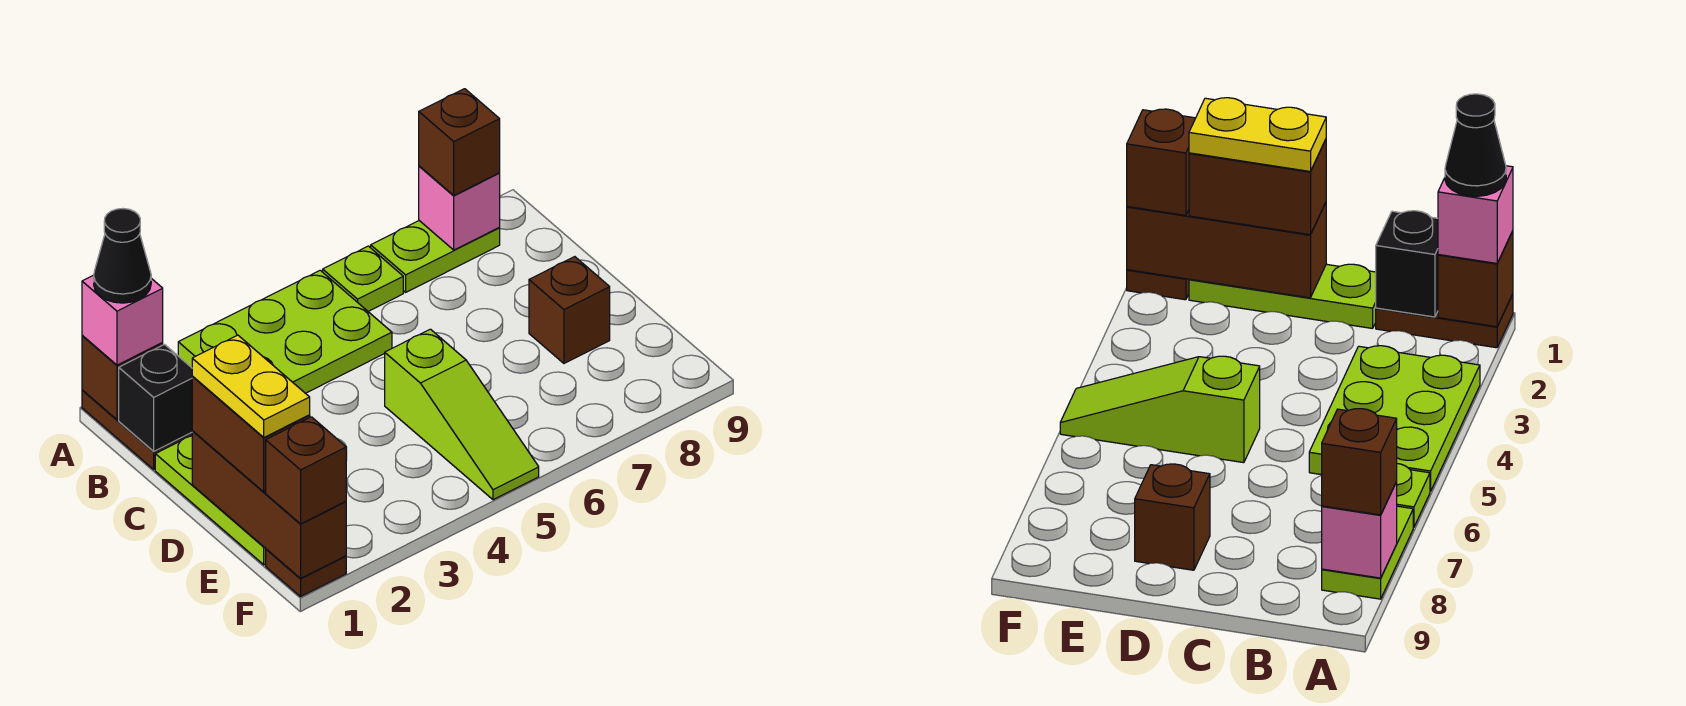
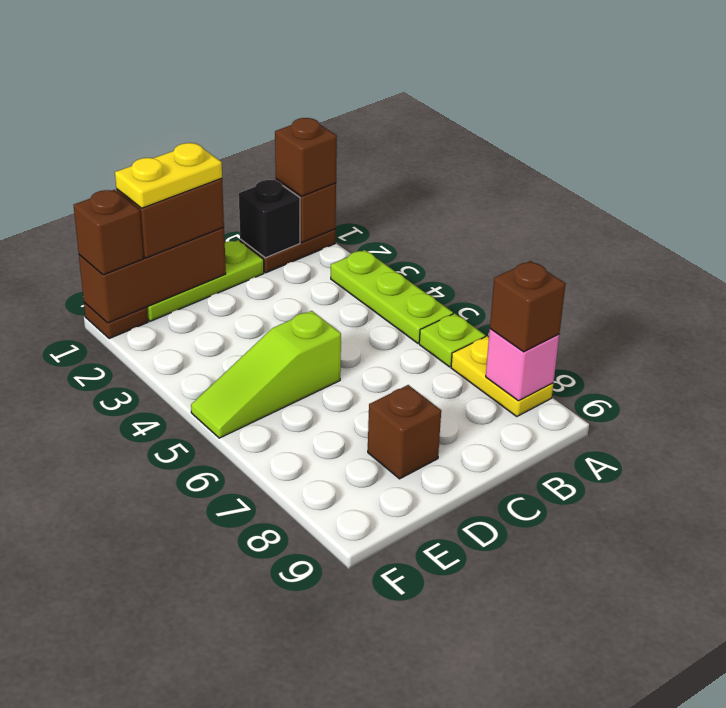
pink 1x1 brick [82,275,163,365] -> brown 1x1 brick [275,118,337,196]
black 1x1 cone [94,209,151,303] -> none
lime 2x3 plate [178,270,392,393] -> lime 1x3 plate [331,250,453,343]
lime 1x2 plate [371,221,500,292] -> yellow 1x2 plate [451,336,553,417]

